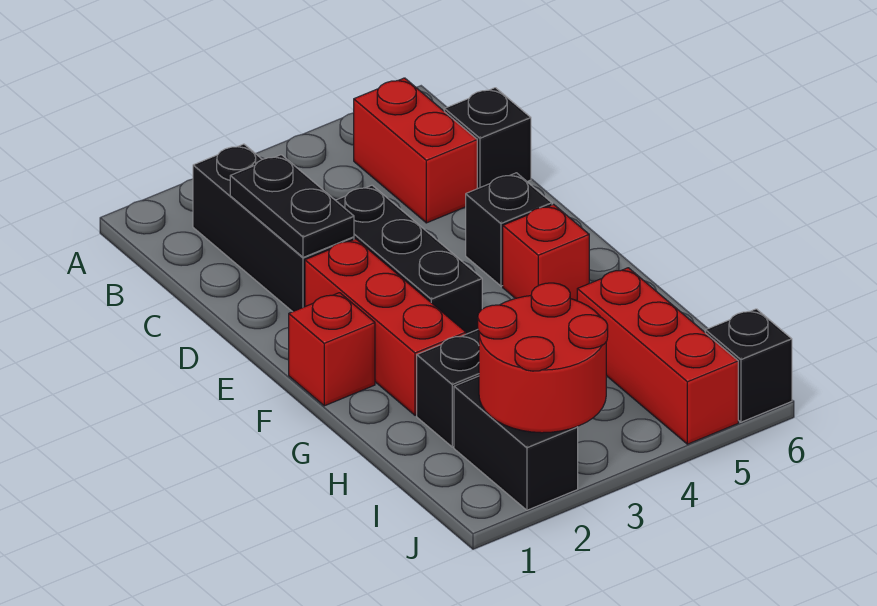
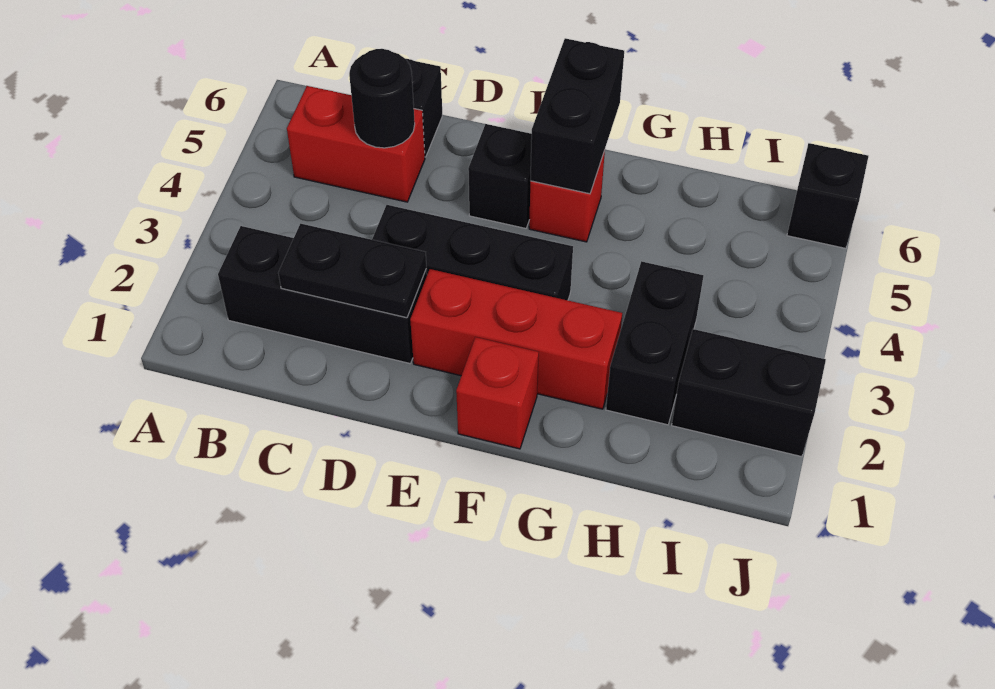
none -> black 1x1 round brick [349,49,415,148]
none -> black 1x2 brick [530,38,624,194]
red 1x3 brick [577,268,738,444] -> none
red 2x2 round brick [478,283,608,433] -> none

